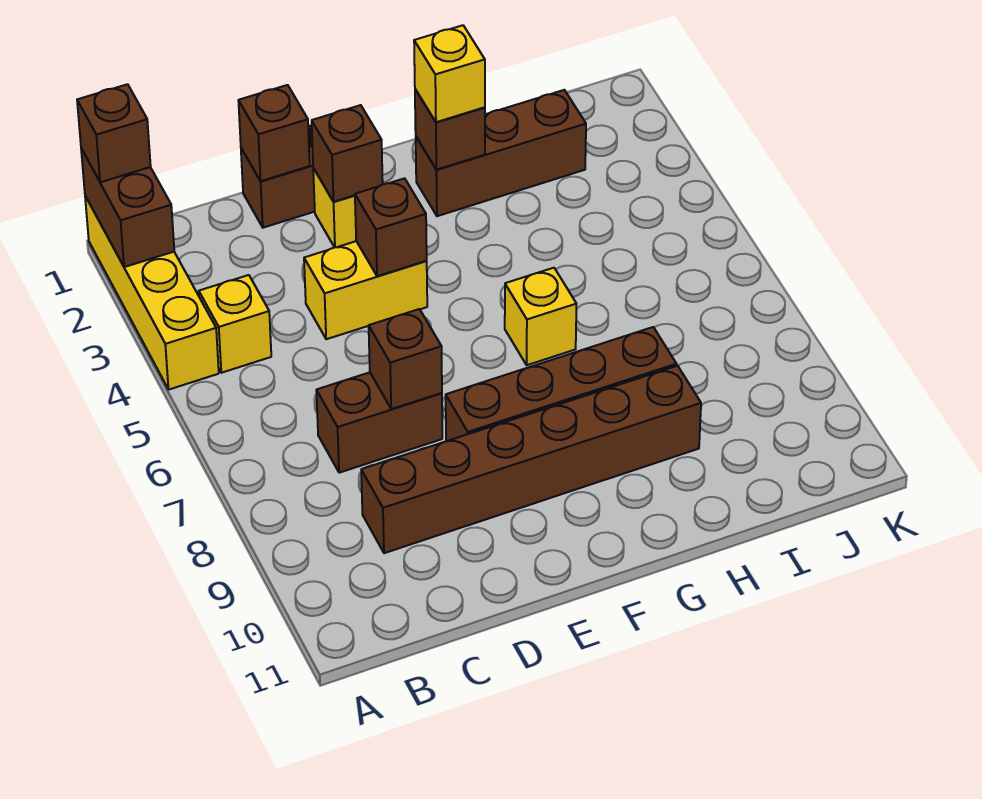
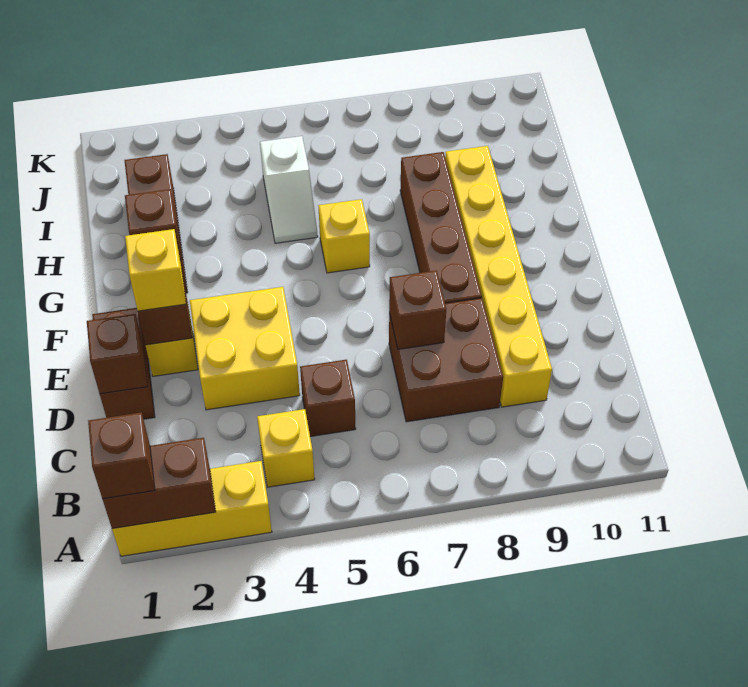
yellow 1x4 brick [85,196,219,389] -> yellow 1x3 brick [112,461,272,556]
brown 1x2 brick [316,372,442,473] -> brown 2x2 brick [389,298,503,422]
brown 1x6 brick [361,366,701,553] -> yellow 1x6 brick [445,146,552,407]
yellow 1x2 brick [304,241,427,339] -> yellow 2x2 brick [190,287,300,410]
brown 1x1 brick [355,178,427,276] -> brown 1x1 brick moved to [300,360,356,437]
yellow 1x1 brick [414,25,485,122] -> yellow 1x1 brick moved to [125,229,186,311]
none -> white 1x2 slope [260,136,318,243]

